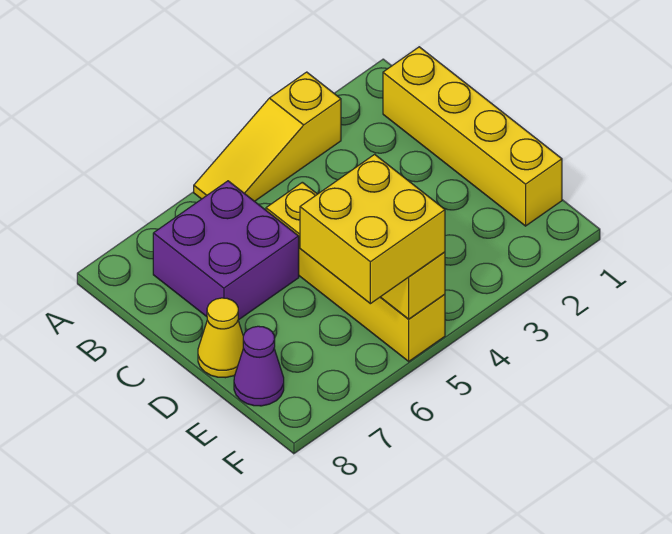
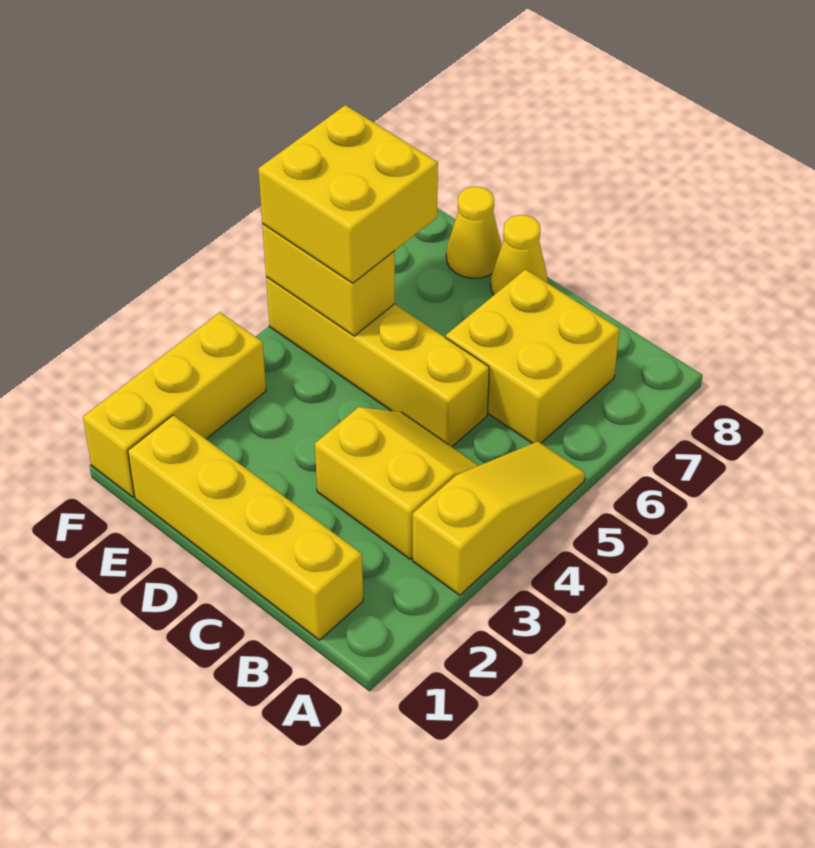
none -> yellow 2x2 slope [315,407,479,559]
purple 2x2 brick [153,181,299,320] -> yellow 2x2 brick [446,269,620,443]
purple 1x1 cone [234,326,284,406] -> yellow 1x1 cone [446,187,502,278]
none -> yellow 1x3 brick [83,312,266,497]

